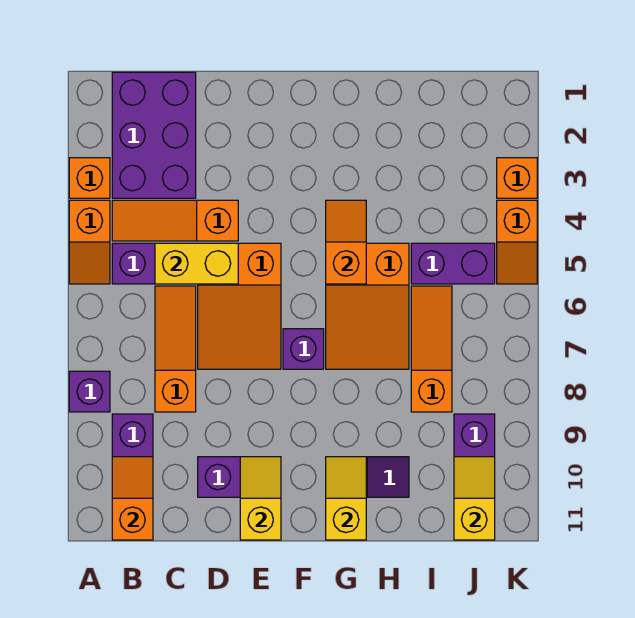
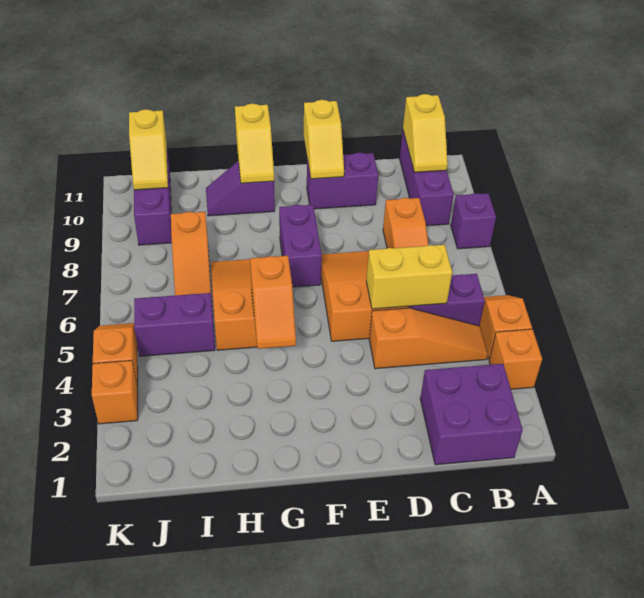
purple 2x3 brick [112,72,196,198] -> purple 2x2 brick [420,364,523,465]
orange 1x2 slope [112,457,153,540] -> yellow 1x2 slope [403,94,448,172]
purple 1x1 brick [283,329,324,369] -> purple 1x2 brick [279,205,322,287]

